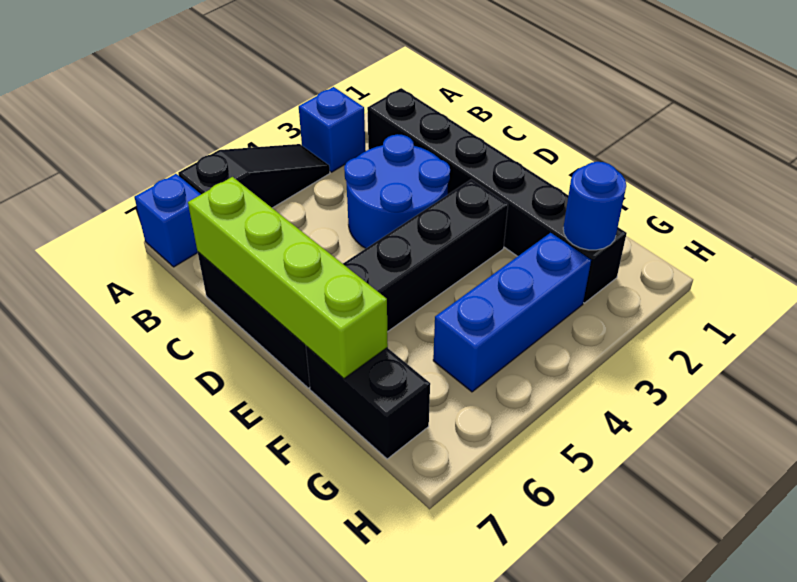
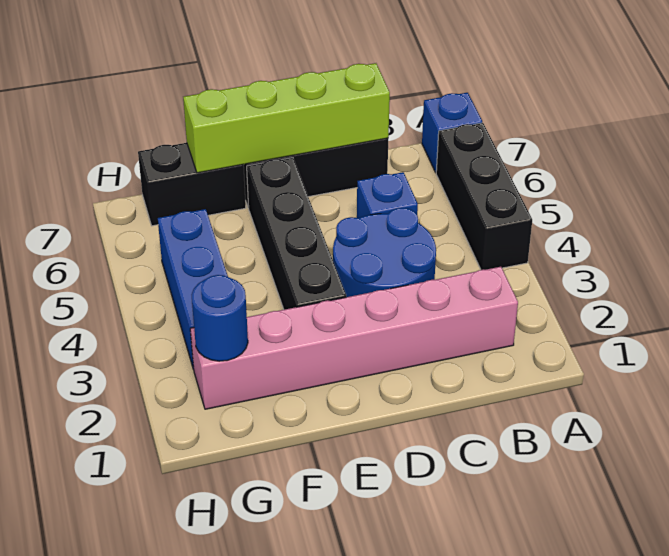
blue 1x1 brick [299,87,365,172] -> blue 1x1 brick moved to [357,172,418,218]
black 1x3 slope [178,144,330,208] -> black 1x3 brick [436,123,532,270]
black 1x6 brick [367,88,627,303] -> pink 1x6 brick [190,267,518,409]

